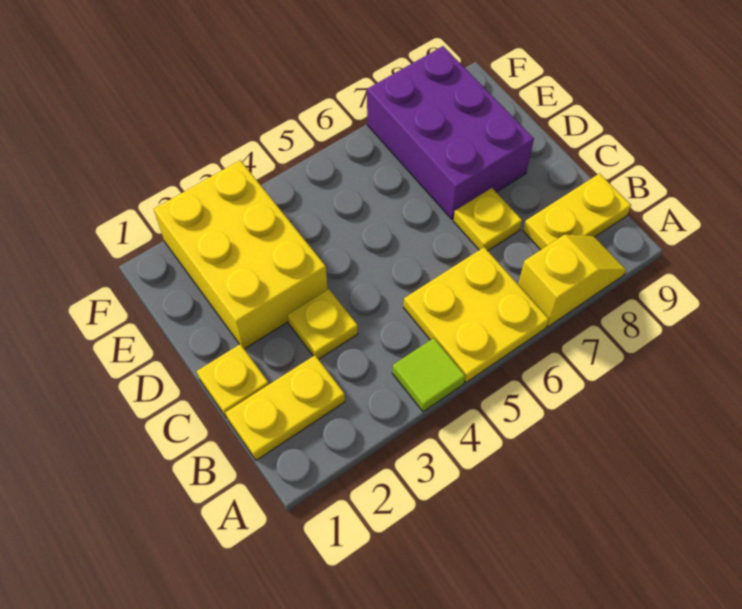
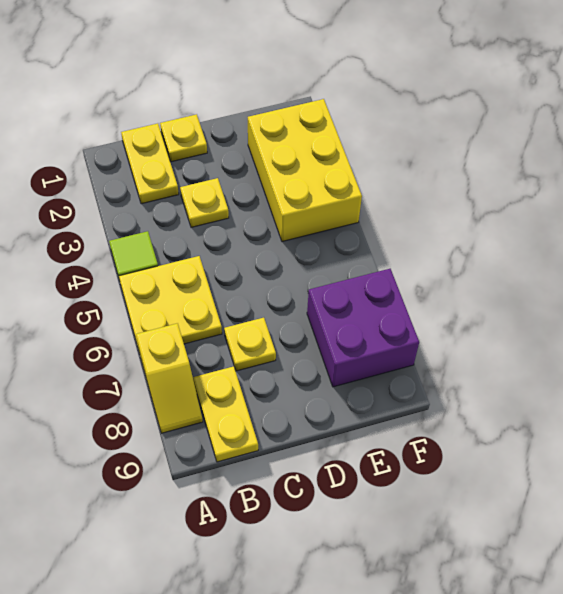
yellow 2x3 brick [154,160,328,349] -> yellow 2x3 brick turned to [248,99,362,242]
purple 2x3 brick [367,46,534,219] -> purple 2x2 brick [307,269,419,387]

